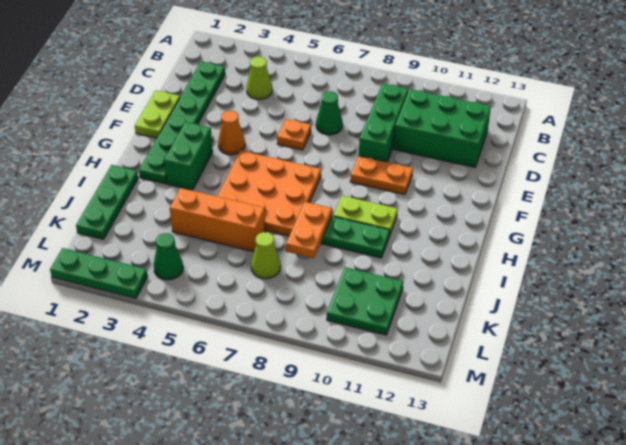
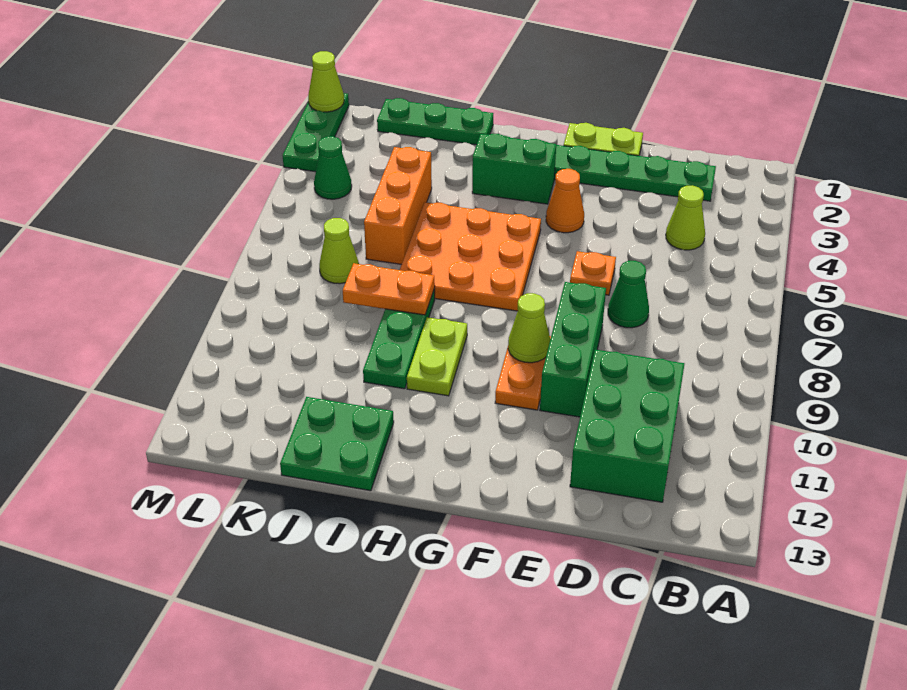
green 1x3 brick [359,83,408,162] -> green 1x3 brick turned to [540,282,606,417]
none -> lime 1x1 cone [508,293,550,363]
green 2x2 plate [327,267,403,335] -> green 2x2 plate moved to [280,397,394,491]
none -> lime 1x1 cone [308,51,344,112]

